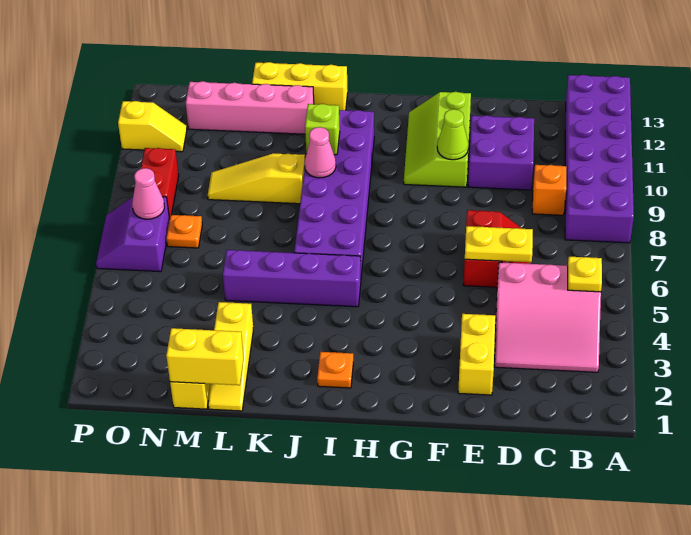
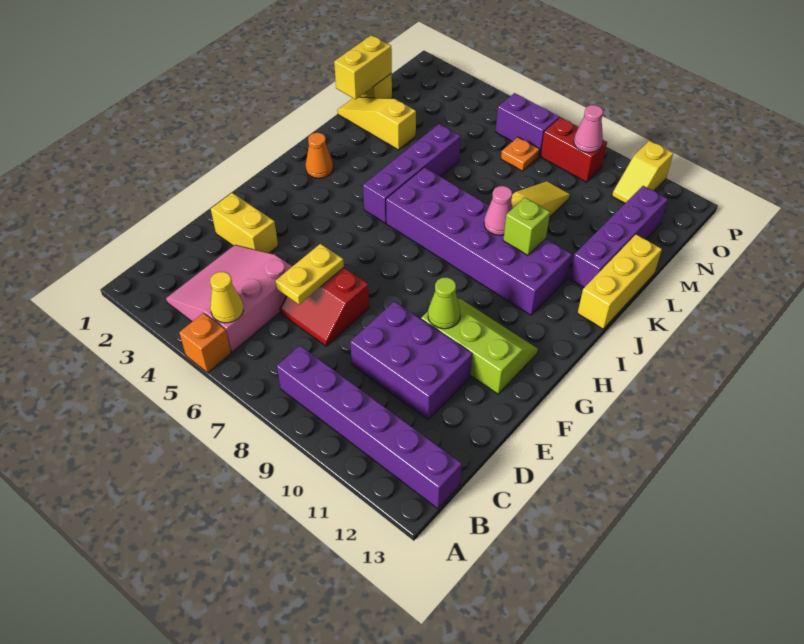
purple 2x6 brick [565,75,634,243] -> purple 1x6 brick [277,346,462,509]
yellow 1x1 plate [568,257,602,292] -> yellow 1x1 cone [210,272,243,323]
orange 1x1 brick [532,165,566,215] -> orange 1x1 brick moved to [179,313,231,373]
purple 2x2 brick [468,115,534,190] -> purple 2x3 brick [350,302,472,419]
orange 1x1 plate [317,352,353,388] -> orange 1x1 cone [306,133,333,178]
pink 1x4 brick [186,81,314,134] -> purple 1x4 brick [569,186,668,287]
pink 1x1 cone [132,168,164,219] -> pink 1x1 cone moved to [574,105,603,152]

